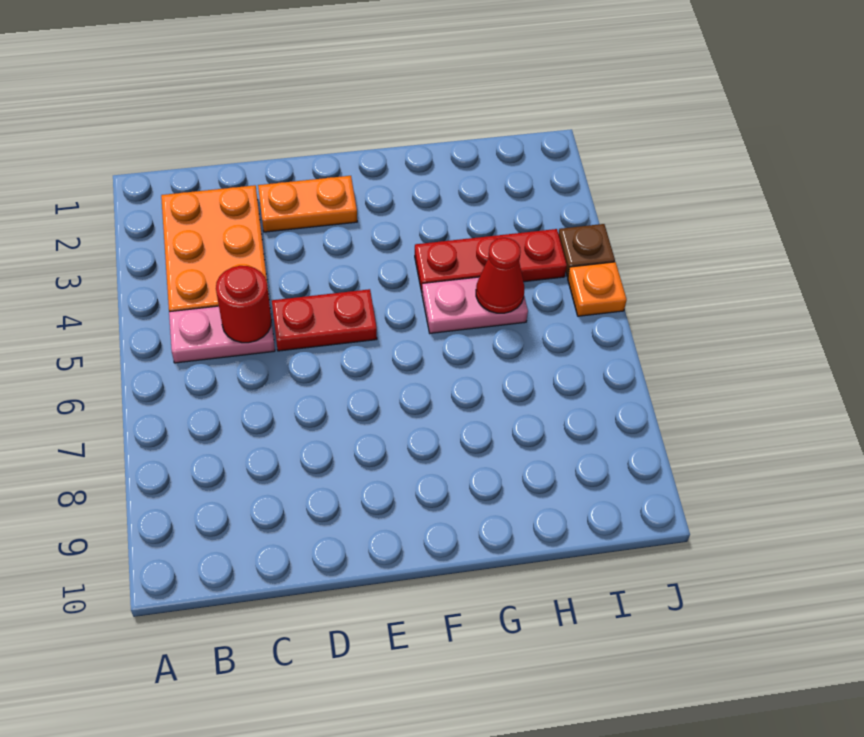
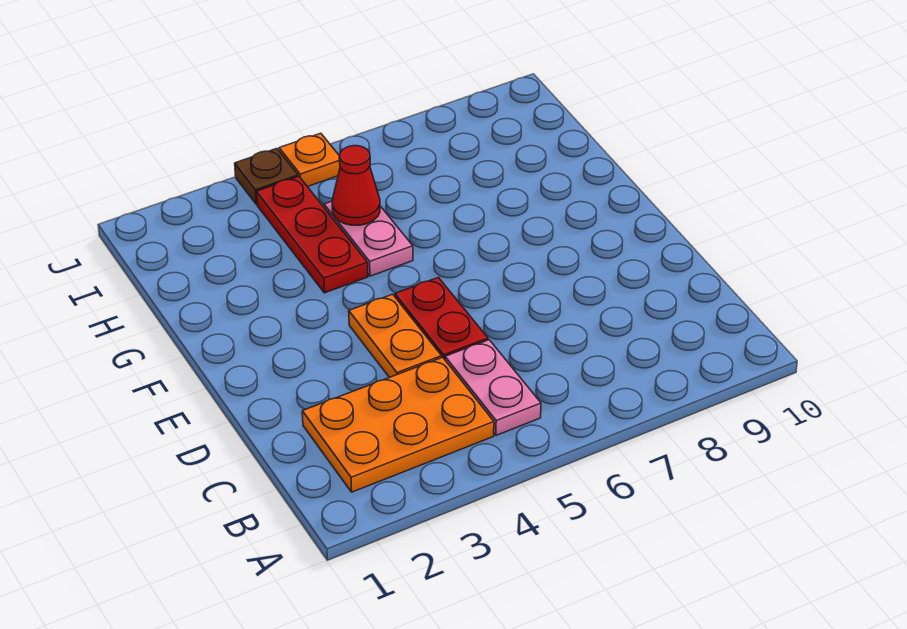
red 1x1 round brick [216,266,271,343] -> none
orange 1x2 plate [258,176,357,232] -> orange 1x2 plate moved to [349,294,442,378]

